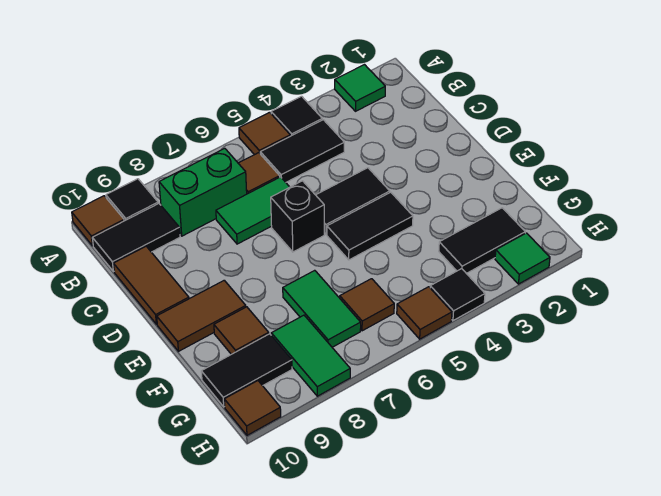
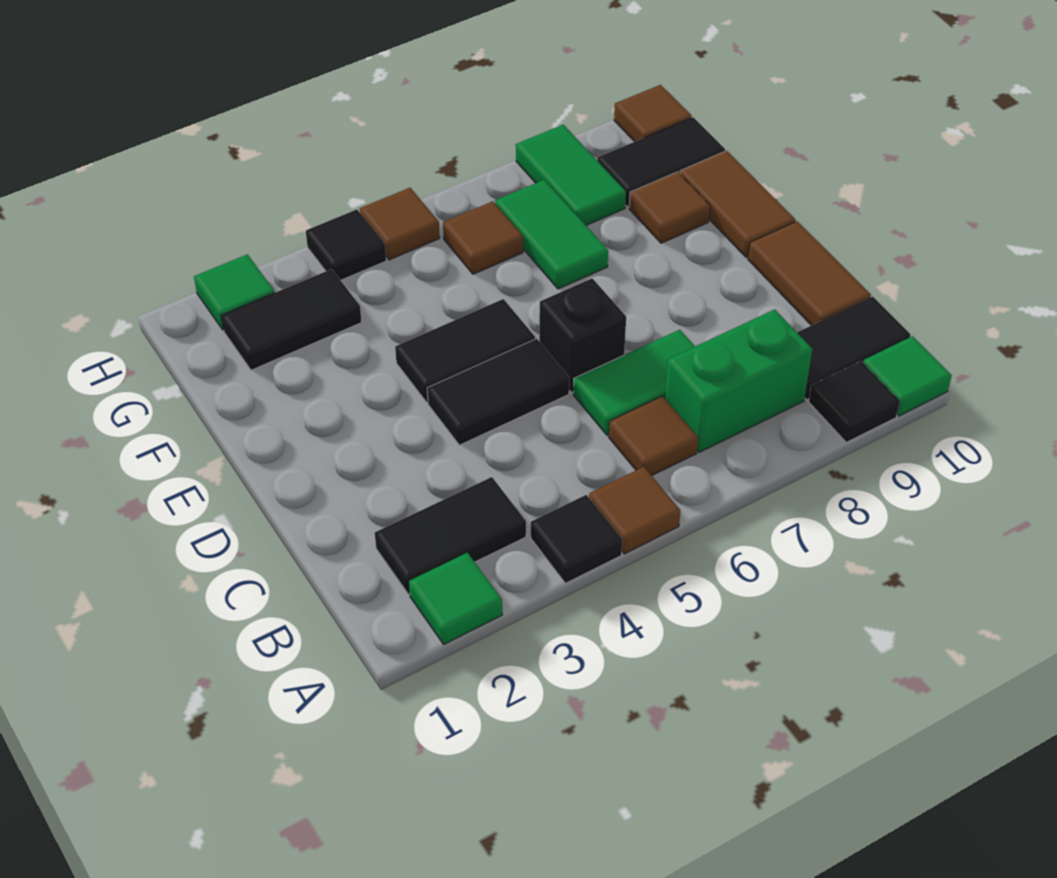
brown 1x1 tile [72,196,124,246] -> green 1x1 tile [863,336,952,416]
black 1x2 tile [260,120,344,182] -> black 1x2 tile moved to [375,477,526,594]
brown 1x2 tile [157,280,246,351] -> brown 1x2 tile turned to [680,151,795,258]

